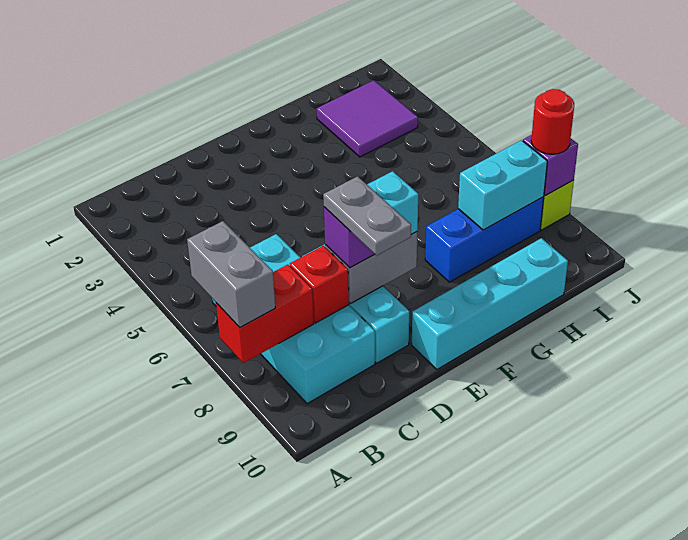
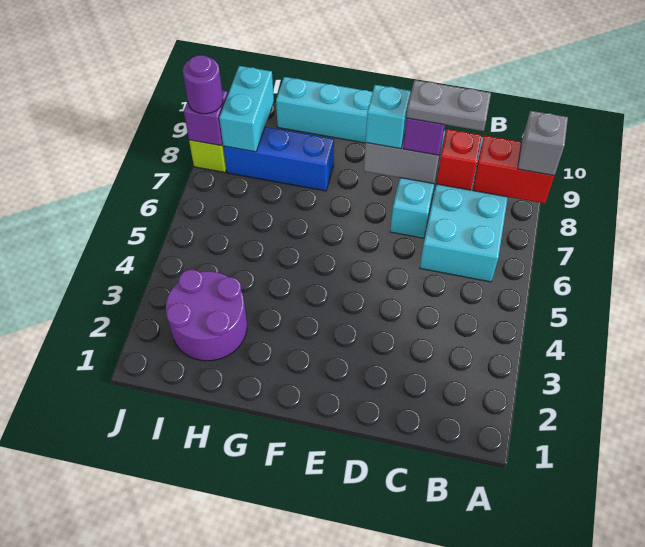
grey 1x2 brick [187,221,275,327] -> grey 1x1 brick [518,111,568,176]
grey 1x2 plate [323,176,411,256] -> grey 1x2 plate turned to [406,80,491,131]
purple 2x2 tile [317,80,418,157] -> purple 2x2 round brick [166,270,247,361]
cyan 1x2 brick [458,140,547,230] -> cyan 1x2 brick turned to [219,66,274,152]
red 1x1 round brick [531,89,574,154] -> purple 1x1 round brick [183,55,223,114]

